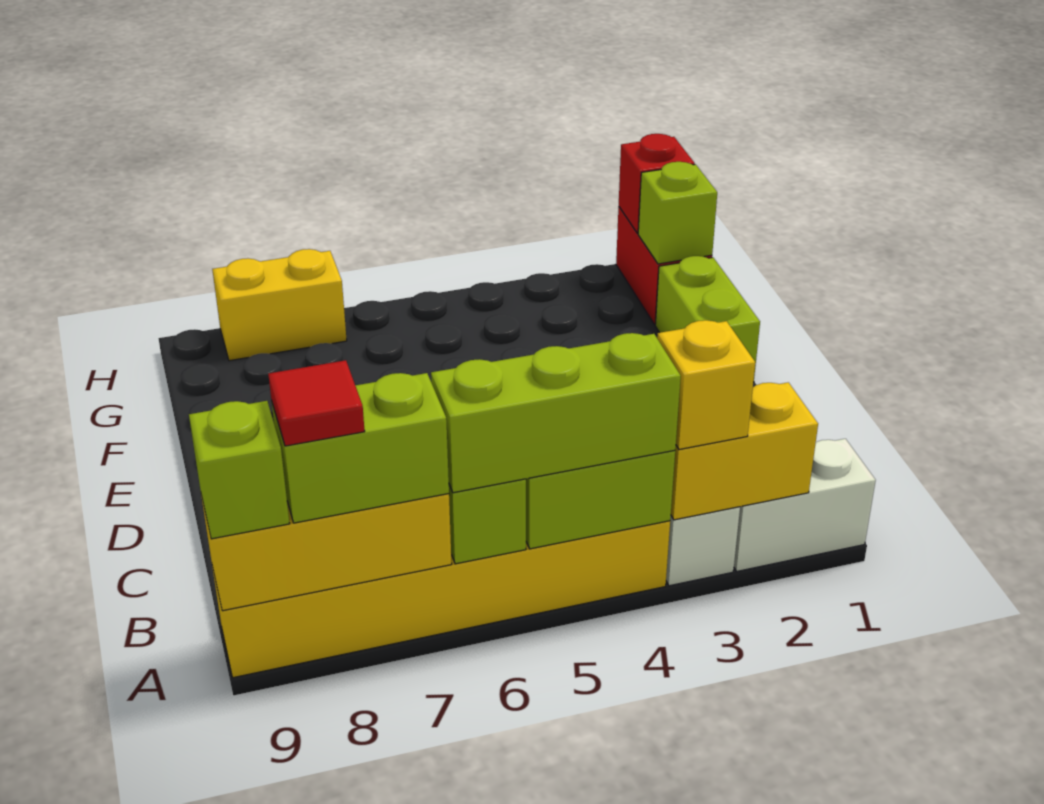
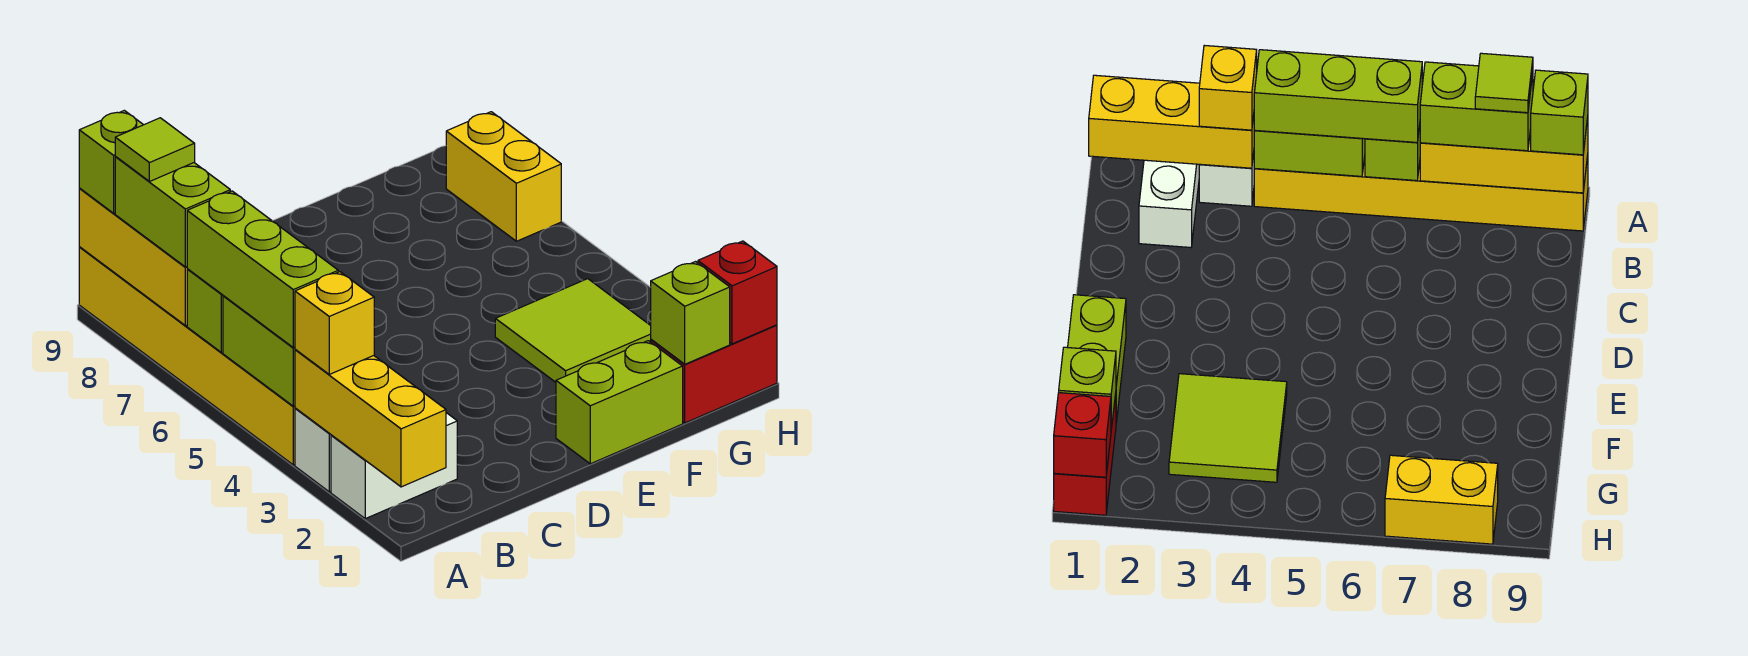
white 1x2 brick [734,439,876,571] -> white 1x2 brick turned to [331,413,457,519]
yellow 1x2 brick [671,382,818,520] -> yellow 1x3 brick [295,350,446,487]
red 1x1 tile [268,360,365,446] -> lime 1x1 tile [115,118,195,182]
none -> lime 2x2 tile [495,279,651,382]

